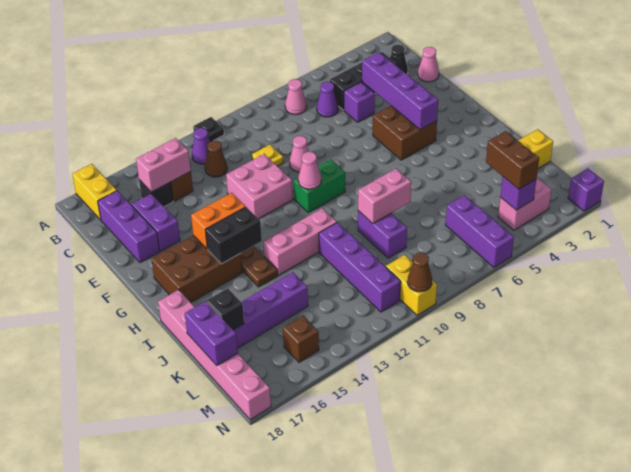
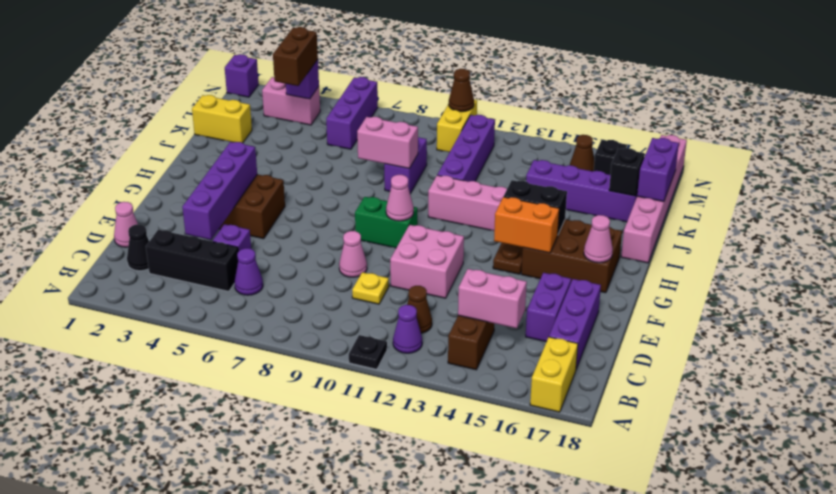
pink 1x1 cone [285,79,307,115] -> pink 1x1 cone moved to [584,215,613,263]
black 1x1 brick [139,180,173,207] -> black 1x1 brick moved to [594,140,627,175]
brown 1x1 brick [283,316,319,362] -> brown 1x1 cone [570,135,595,171]

